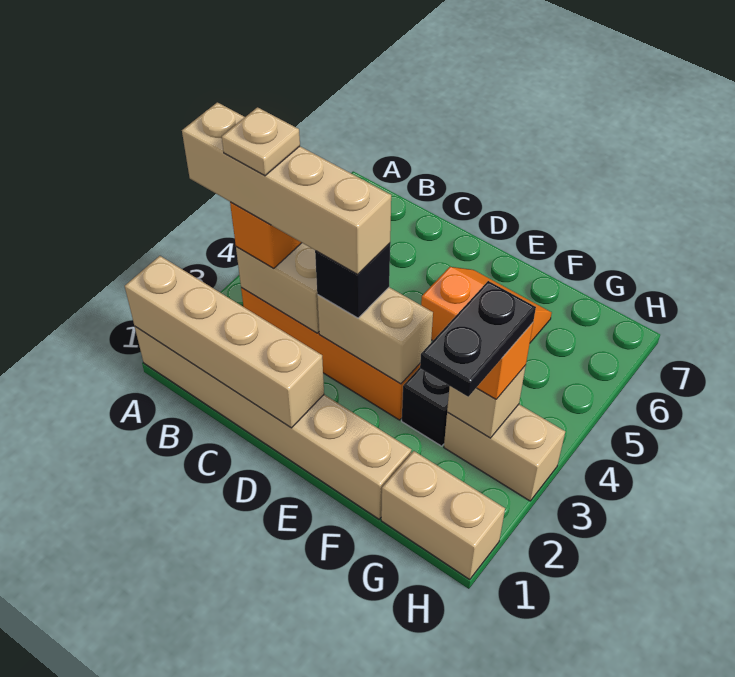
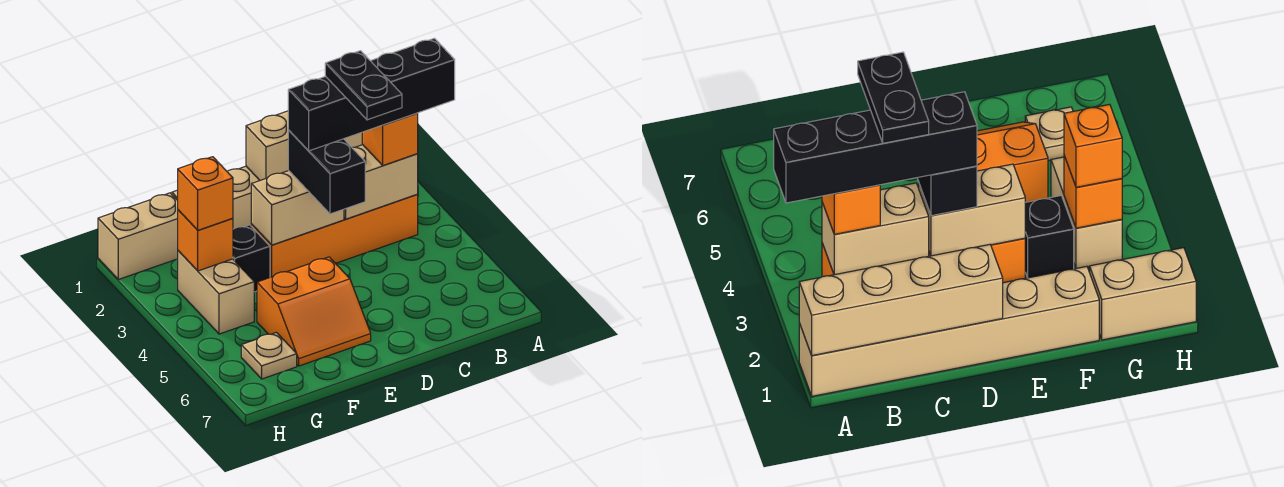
tan 1x4 brick [182,102,391,275] -> black 1x4 brick [288,38,455,151]
tan 1x1 plate [222,107,300,176] -> tan 1x1 plate moved to [241,332,297,379]
black 1x1 brick [315,243,390,318] -> black 1x2 brick [288,130,365,214]
black 1x2 plate [420,281,536,397] -> black 1x2 plate moved to [325,51,402,120]
tan 1x2 brick [444,404,565,501] -> tan 1x2 brick turned to [178,251,254,334]
tan 1x1 brick [447,365,526,438] -> orange 1x1 brick [178,210,233,271]

